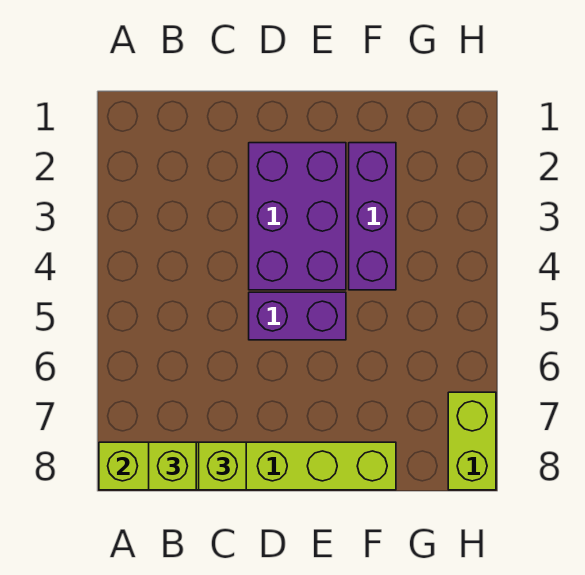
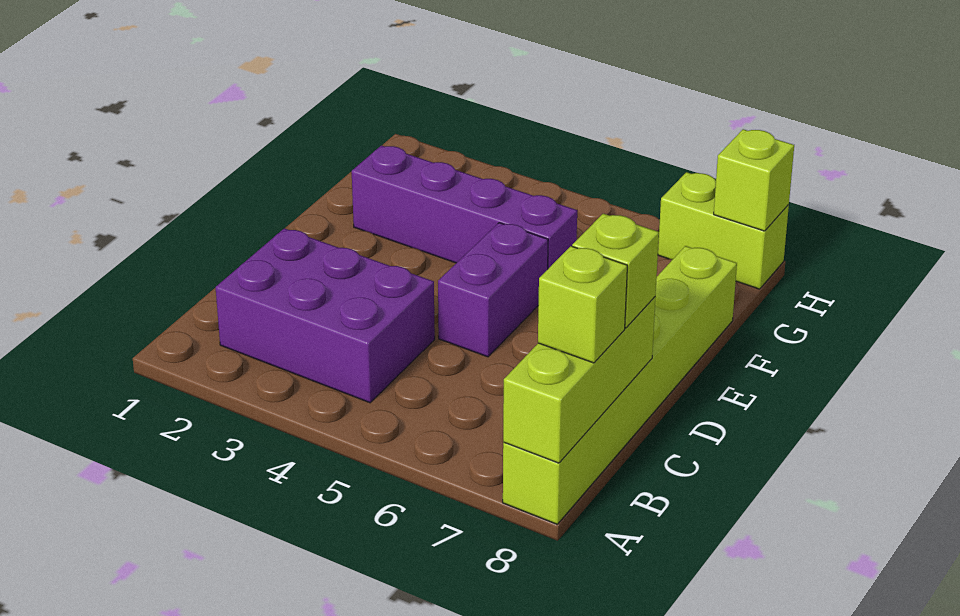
purple 2x3 brick [249,143,346,290] -> purple 2x3 brick moved to [215,228,435,403]
purple 1x3 brick [349,143,396,290] -> purple 1x4 brick [352,145,577,269]
none -> lime 1x1 brick [714,129,794,231]

